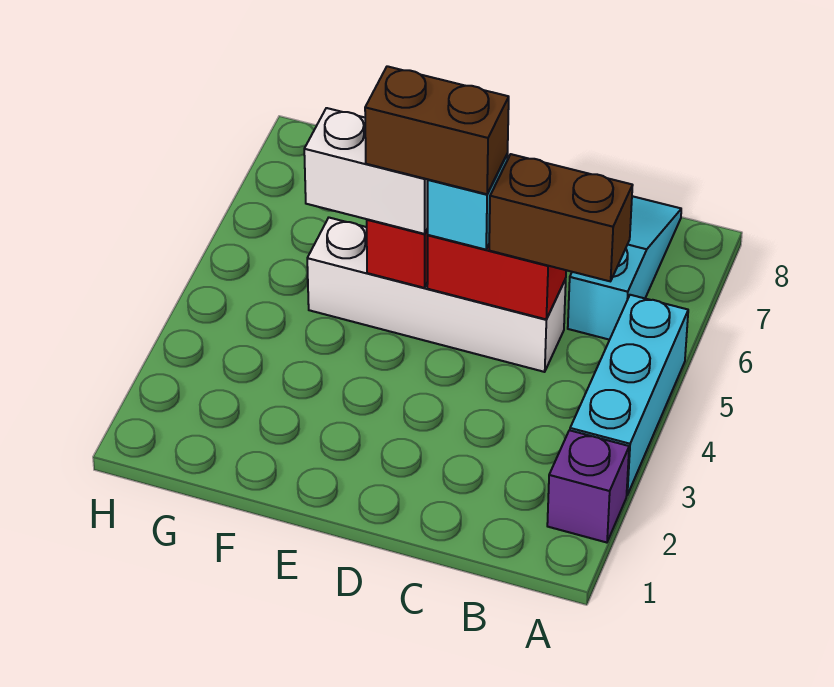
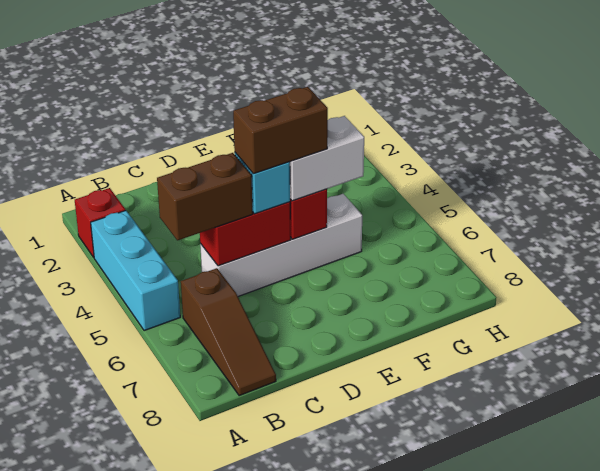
purple 1x1 brick [547,430,629,543] -> red 1x1 brick [75,188,126,257]
cyan 1x3 slope [568,196,681,340] -> brown 1x3 slope [181,268,276,396]

